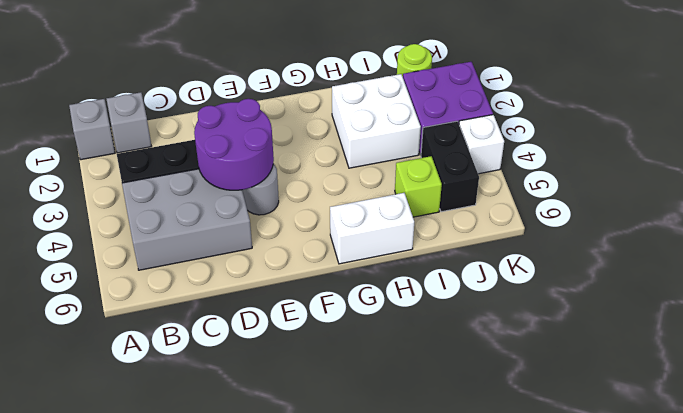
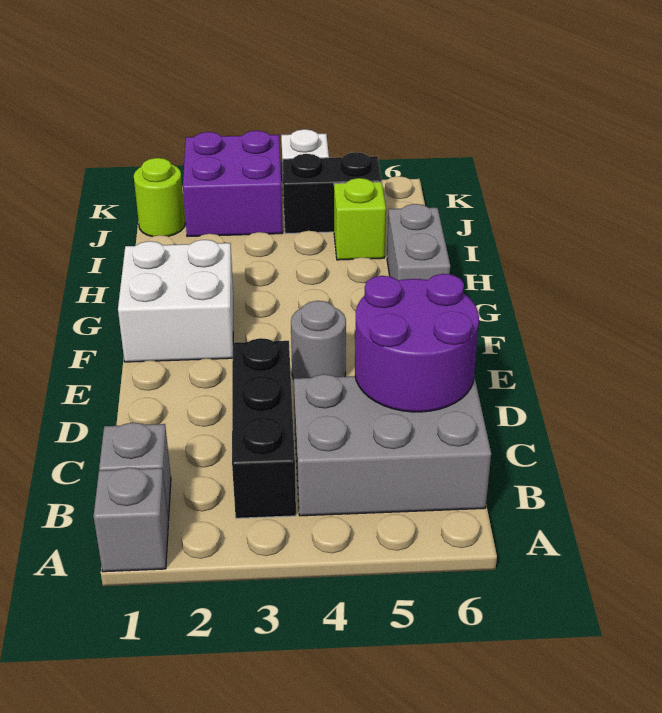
grey 2x3 brick [122,169,252,270] -> grey 2x3 brick turned to [294,374,491,516]
purple 2x2 round brick [194,99,274,190] -> purple 2x2 round brick moved to [355,274,479,412]
white 1x2 brick [330,193,414,264] -> grey 1x2 brick [387,204,450,280]
white 2x2 brick [332,74,421,168] -> white 2x2 brick moved to [118,240,233,362]

